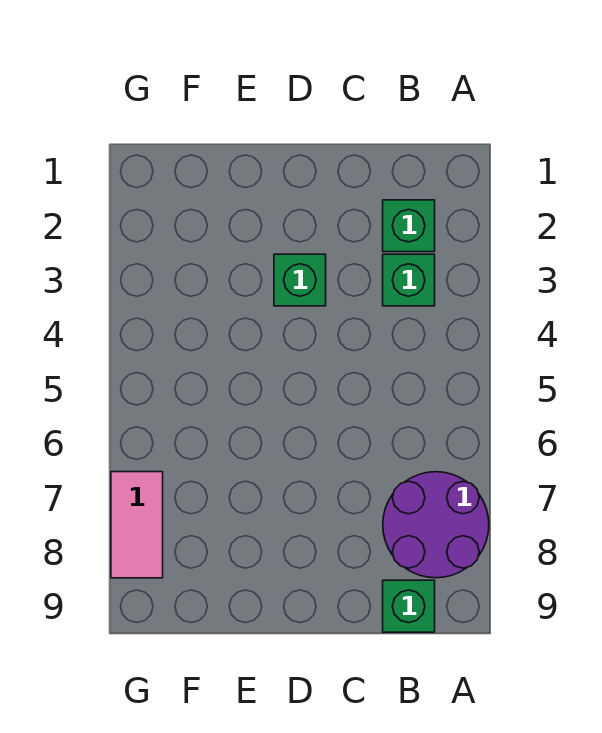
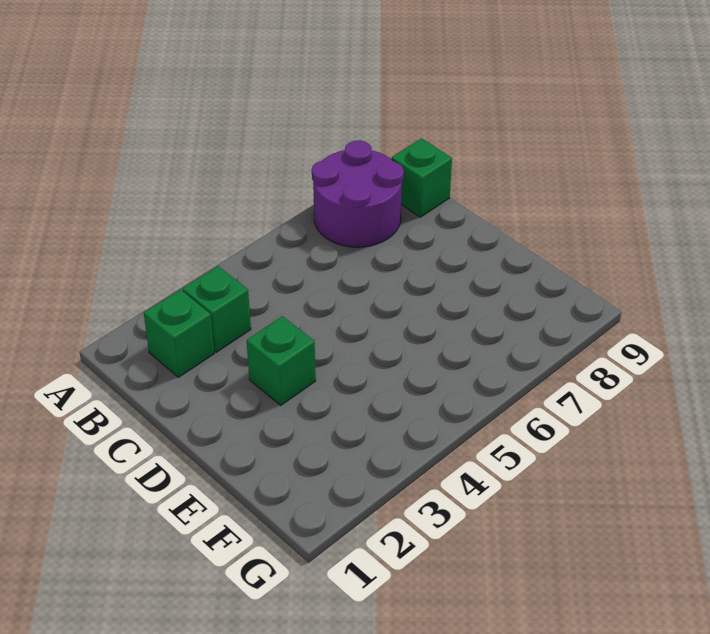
pink 1x2 tile [111,472,163,578] -> none

